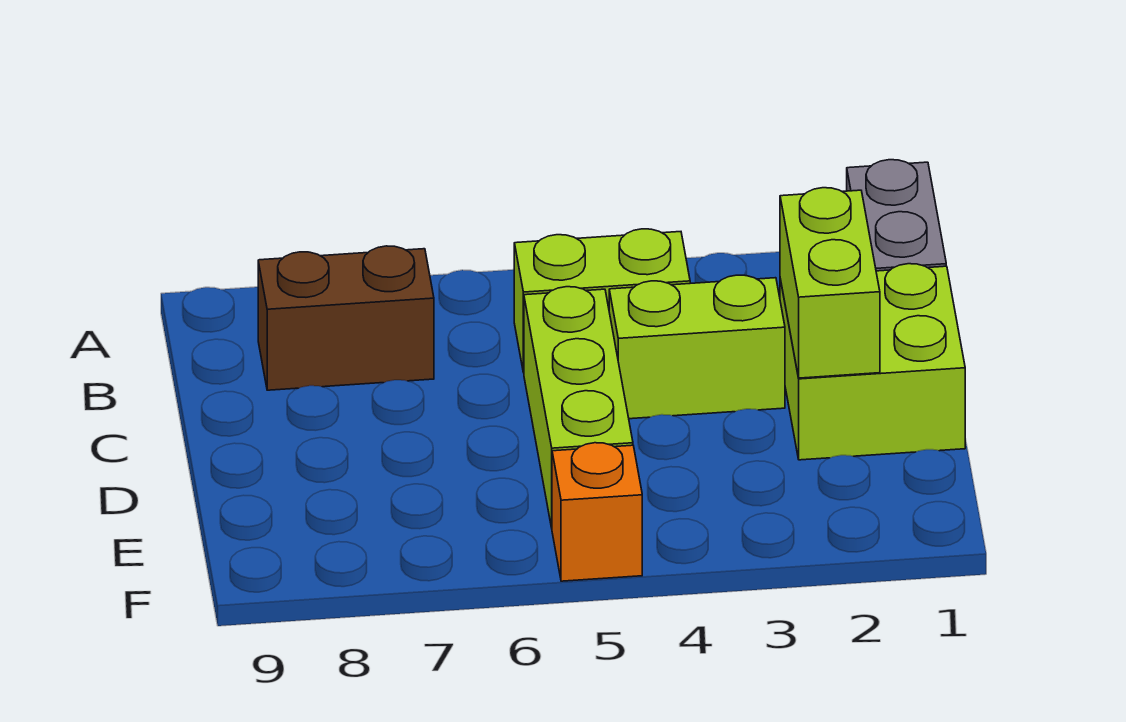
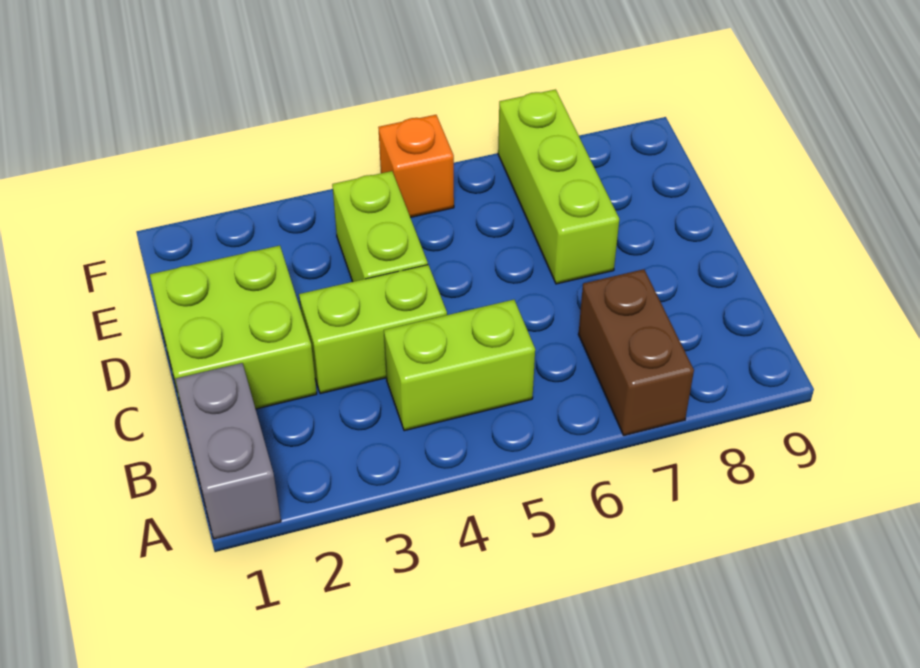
brown 1x2 brick [258,246,434,390] -> brown 1x2 brick turned to [578,269,694,435]
lime 1x2 brick [780,188,880,378] -> lime 1x2 brick moved to [332,171,428,282]
lime 1x3 brick [524,287,633,528] -> lime 1x3 brick moved to [498,89,619,284]

